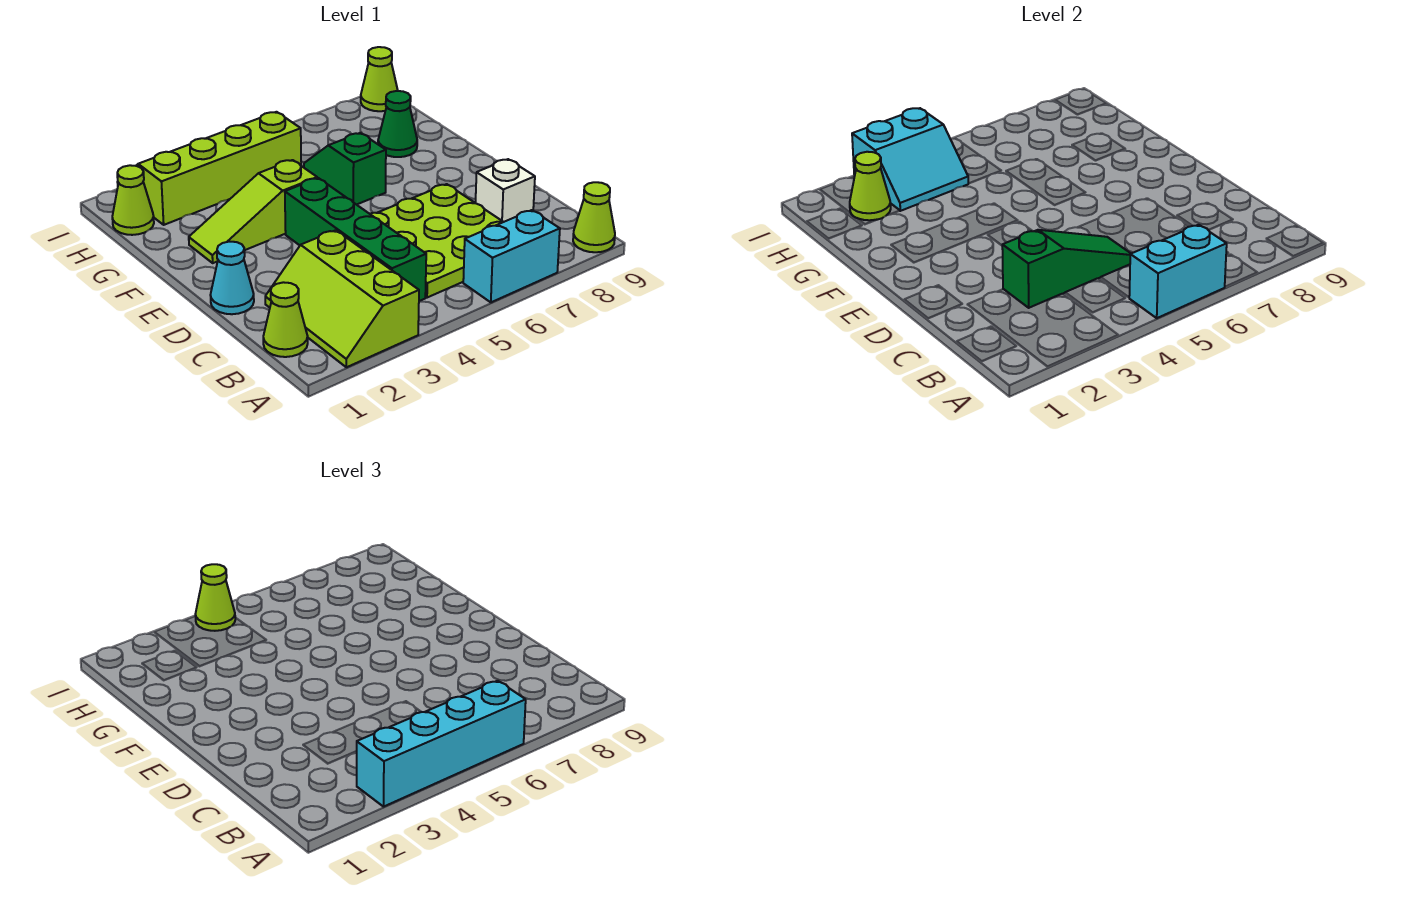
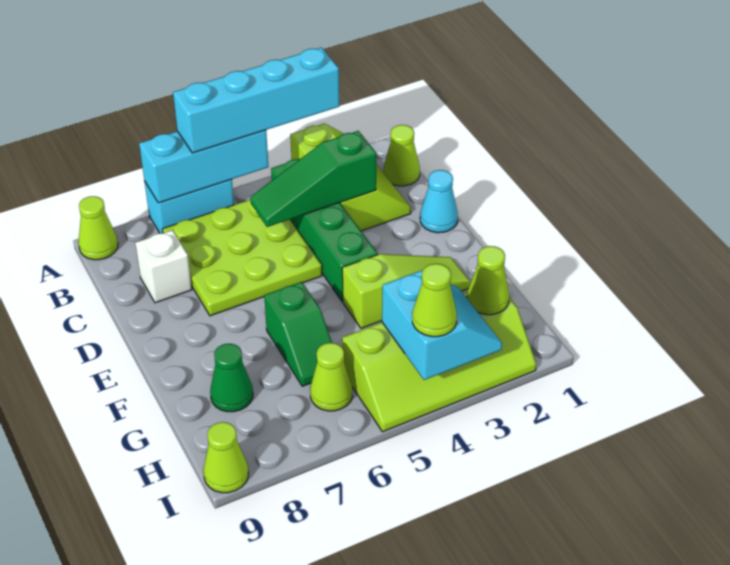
cyan 1x2 brick [1129,225,1227,318] -> cyan 1x3 brick [139,130,268,203]
lime 1x1 cone [112,165,154,235] -> lime 1x1 cone moved to [310,343,352,411]
cyan 2x2 slope [852,108,969,211] -> cyan 2x2 slope turned to [382,271,502,380]

